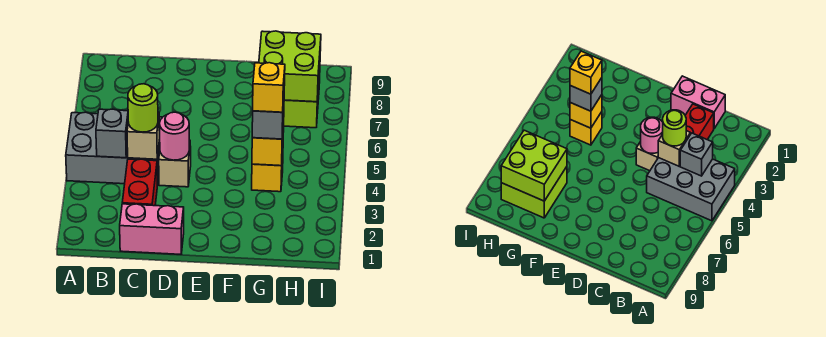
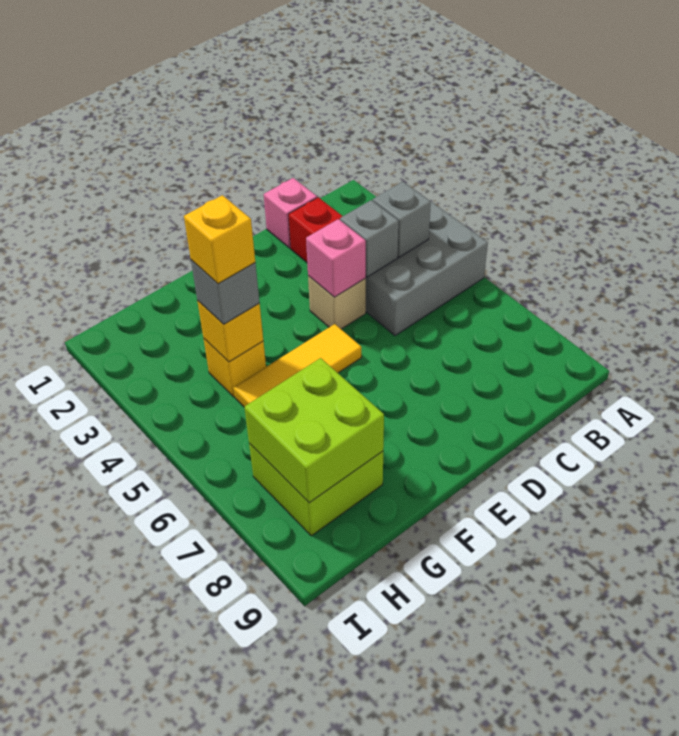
pink 1x2 brick [120,204,184,254] -> pink 1x1 brick [264,178,317,248]
tan 1x1 brick [127,112,160,159] -> grey 1x1 brick [340,200,399,277]
lime 1x1 round brick [128,84,158,132] -> none
pink 1x1 round brick [160,112,189,160] -> pink 1x1 brick [306,219,366,297]
none -> yellow 1x3 tile [234,324,361,407]

